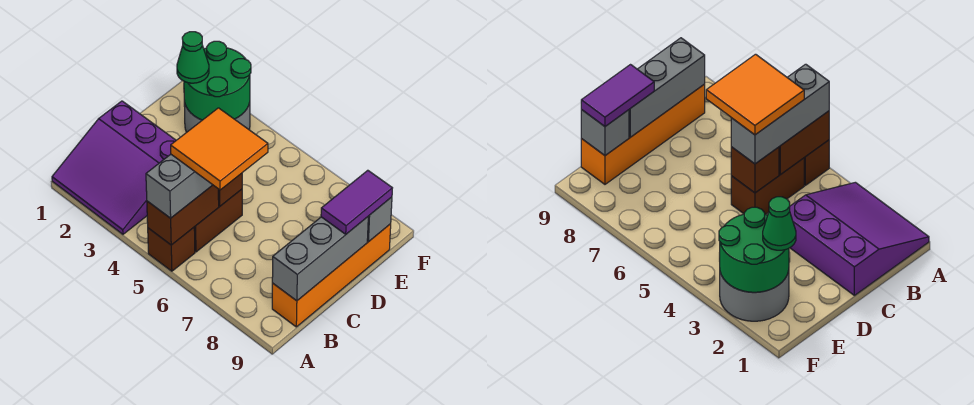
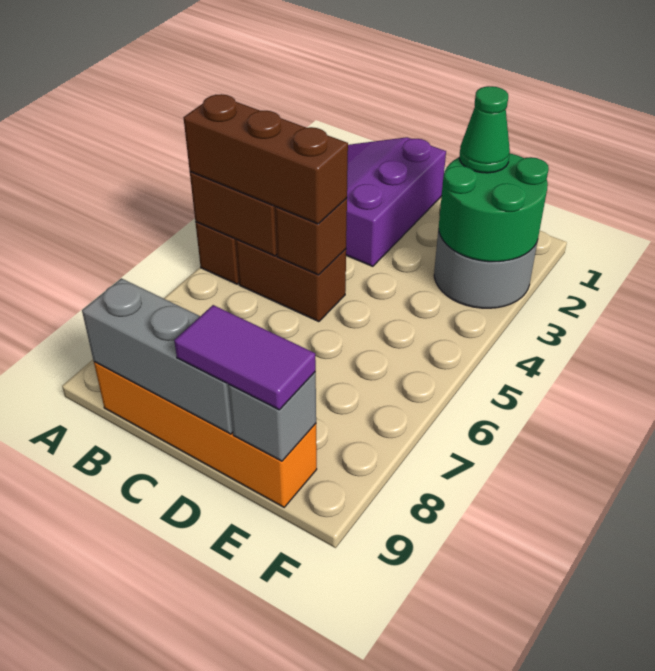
grey 1x3 brick [146,154,212,218] -> brown 1x3 brick [184,94,348,224]
orange 2x2 tile [171,108,268,190] -> none

